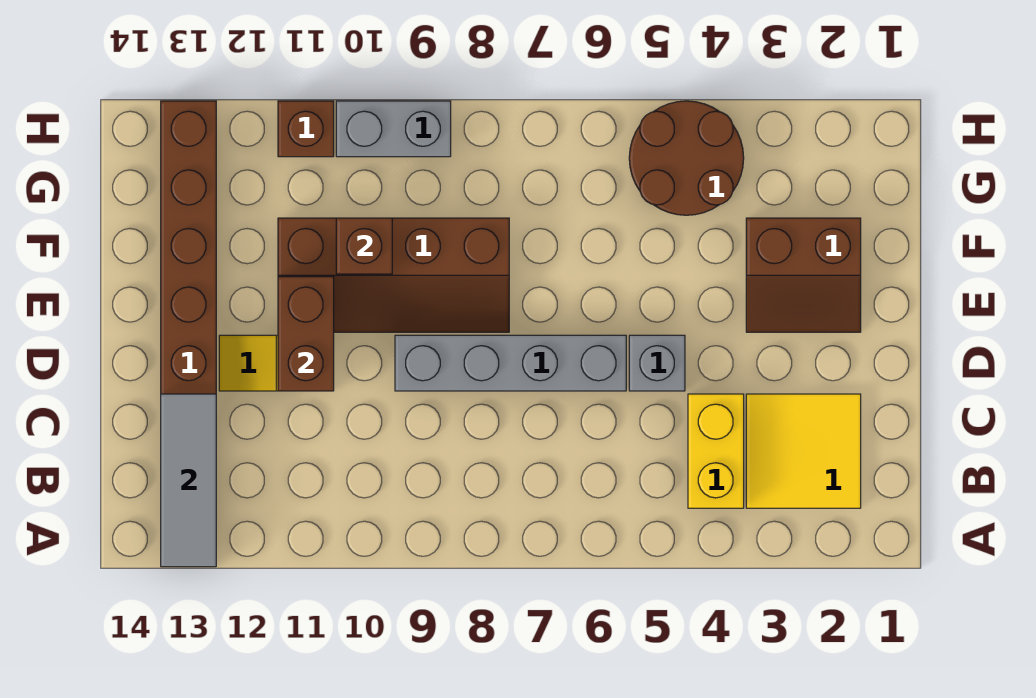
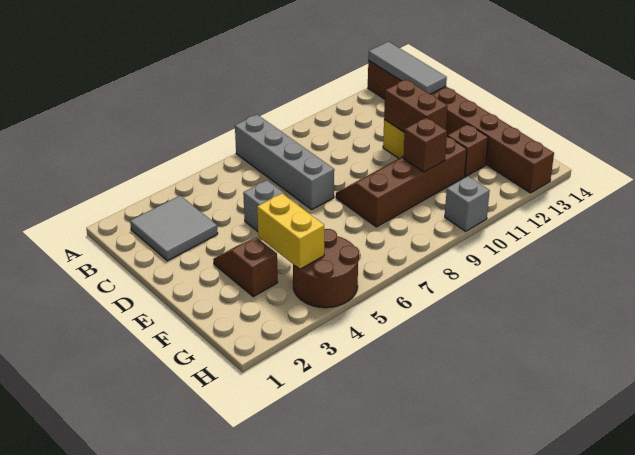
yellow 2x2 tile [746,394,861,508] -> grey 2x2 tile [130,196,218,261]
yellow 1x2 brick [688,394,744,508] -> yellow 1x2 brick moved to [257,193,324,269]
grey 1x4 brick [395,335,626,391] -> grey 1x4 brick turned to [235,115,334,209]
brown 2x2 slope [746,218,861,332] -> brown 1x2 slope [213,238,278,297]
grey 1x2 brick [336,101,451,157] -> grey 1x1 brick [445,176,490,231]
brown 1x1 brick [278,101,334,157] -> brown 1x1 brick moved to [447,124,488,177]

